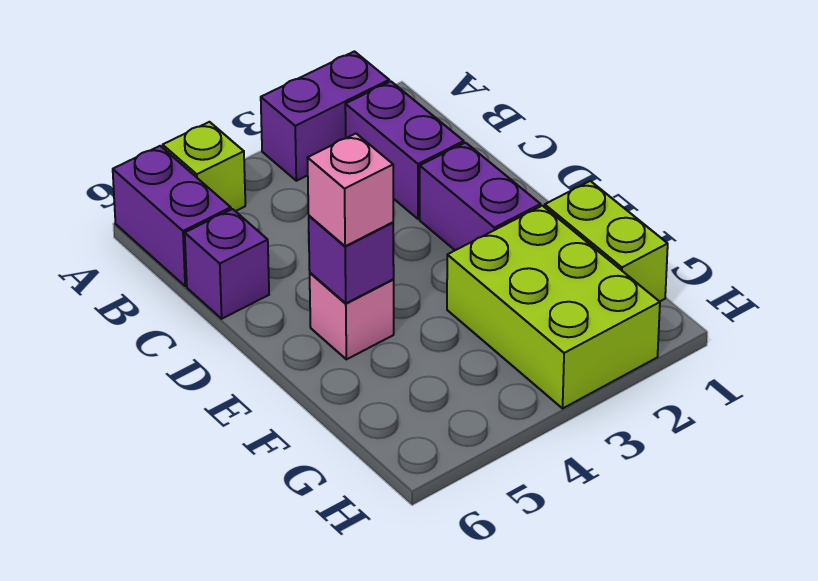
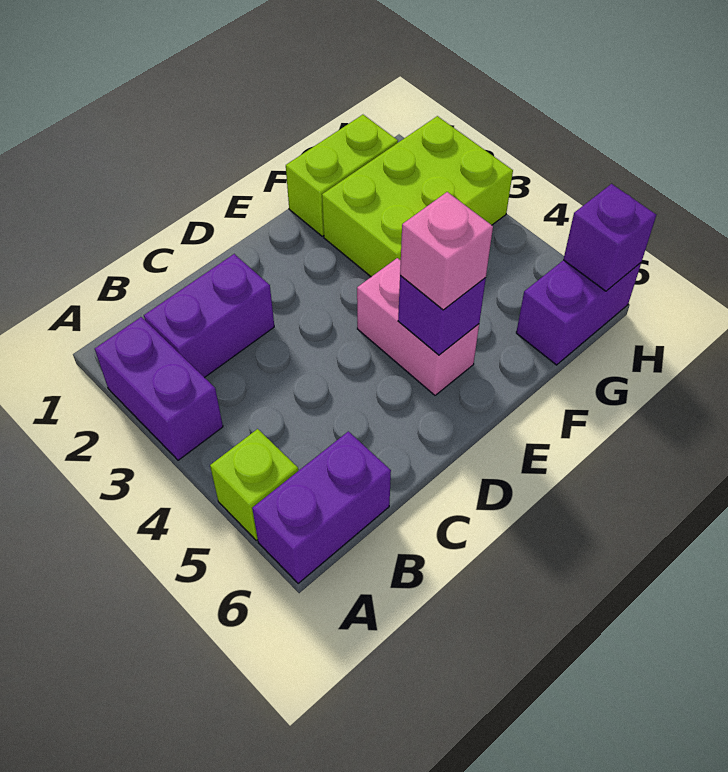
purple 1x1 brick [185,209,269,319] -> purple 1x1 brick moved to [563,184,656,291]
purple 1x2 brick [420,143,541,250] -> purple 1x2 brick moved to [516,260,641,365]
pink 1x1 brick [310,273,394,359] -> pink 1x2 brick [357,258,479,395]

